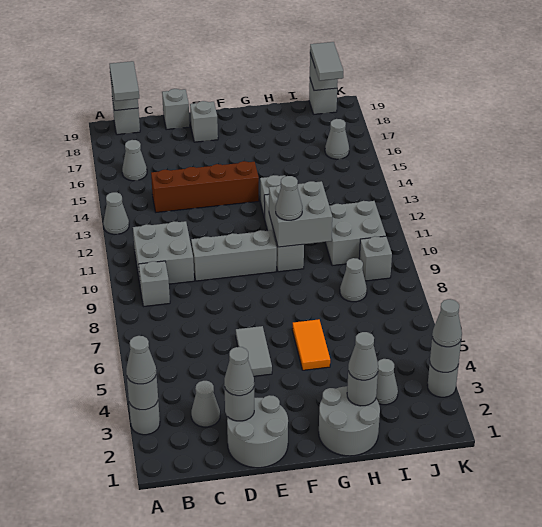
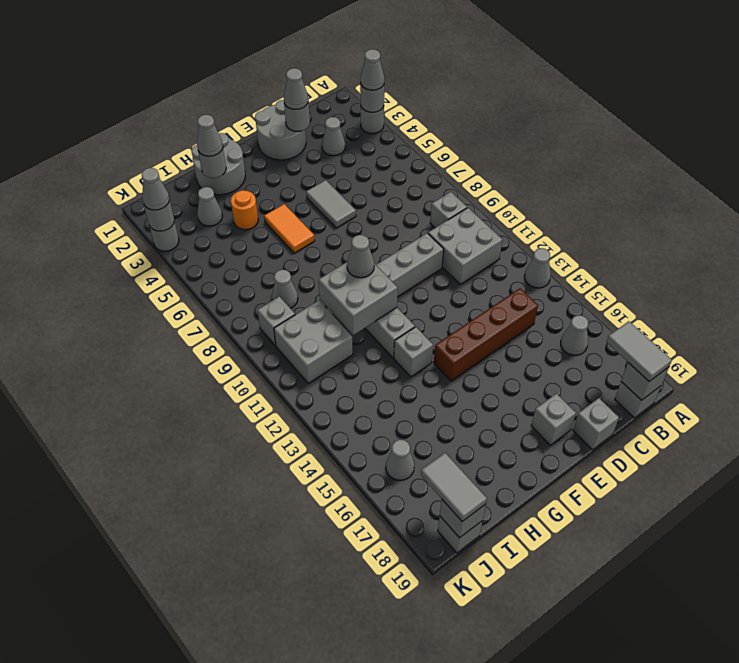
none -> orange 1x1 round brick [231,190,258,230]

